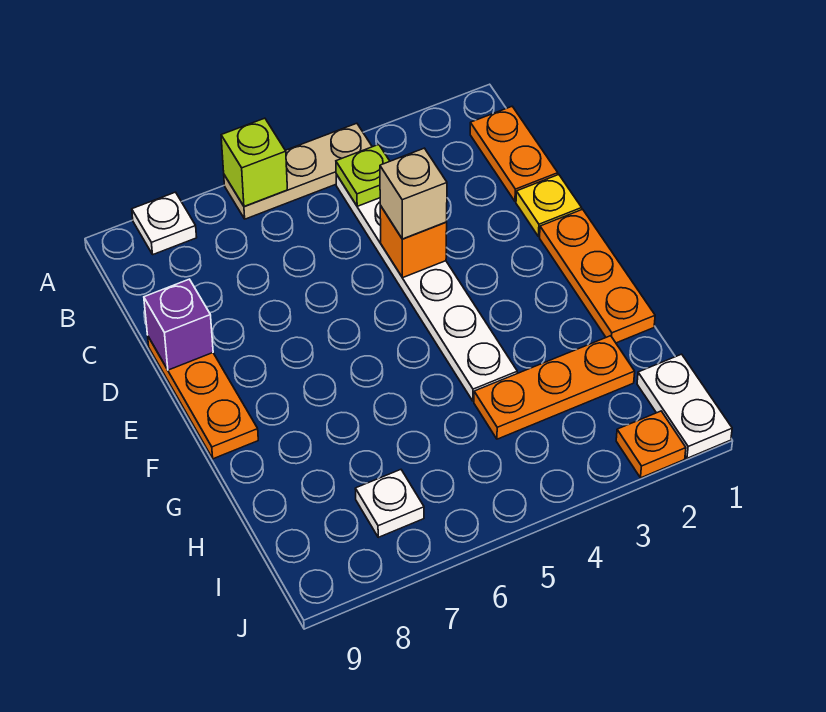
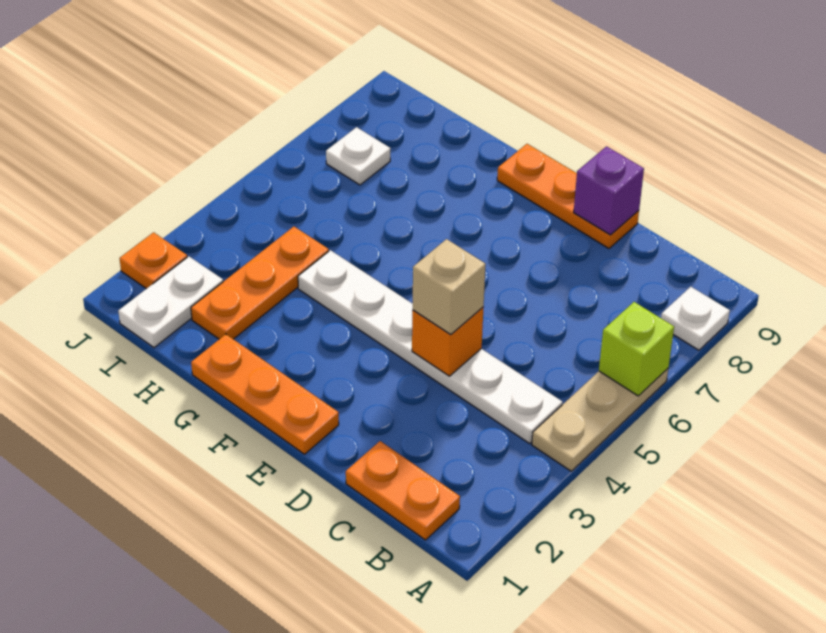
lime 1x1 plate [336,144,390,206] -> none
yellow 1x1 plate [516,175,582,237] -> none
white 1x2 plate [637,354,732,458] -> white 1x2 plate turned to [118,256,223,348]

